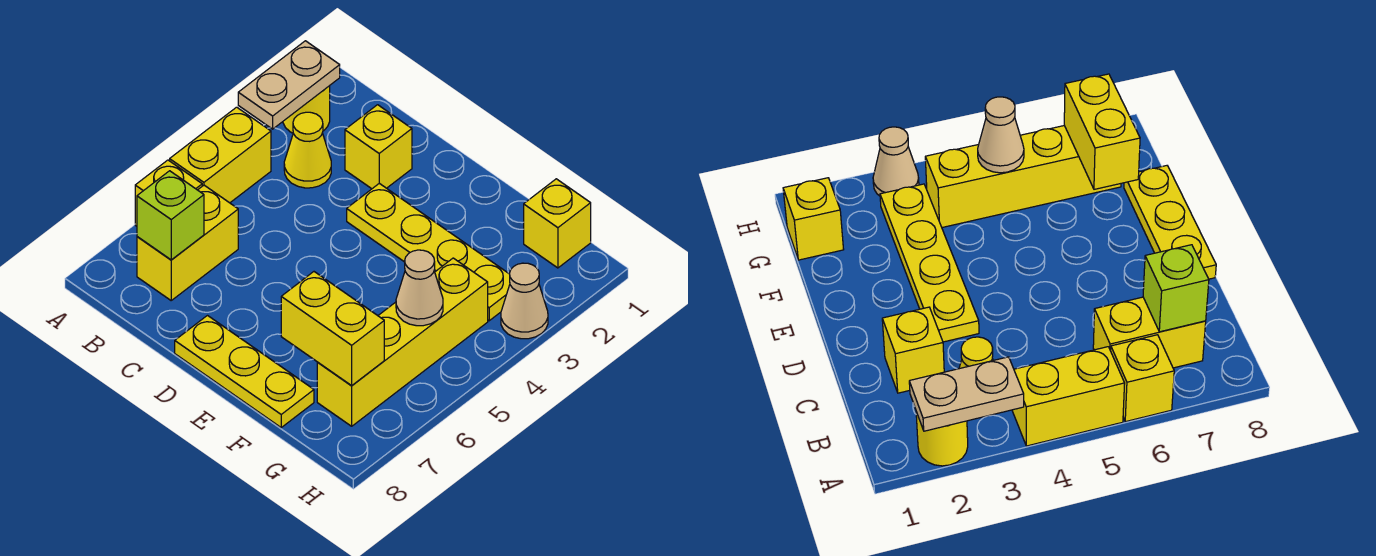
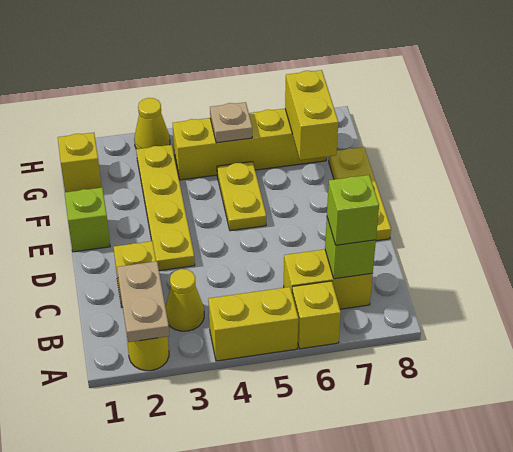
tan 1x2 plate [238,41,340,129] -> tan 1x2 plate turned to [117,261,169,342]
none -> lime 1x1 brick [327,175,379,245]
none -> lime 1x1 brick [65,188,110,252]
none -> yellow 1x2 plate [217,162,266,231]
tan 1x1 cone [396,250,443,326] -> tan 1x1 plate [210,102,252,143]
tan 1x1 cone [501,263,548,339] -> yellow 1x1 cone [134,98,170,149]

